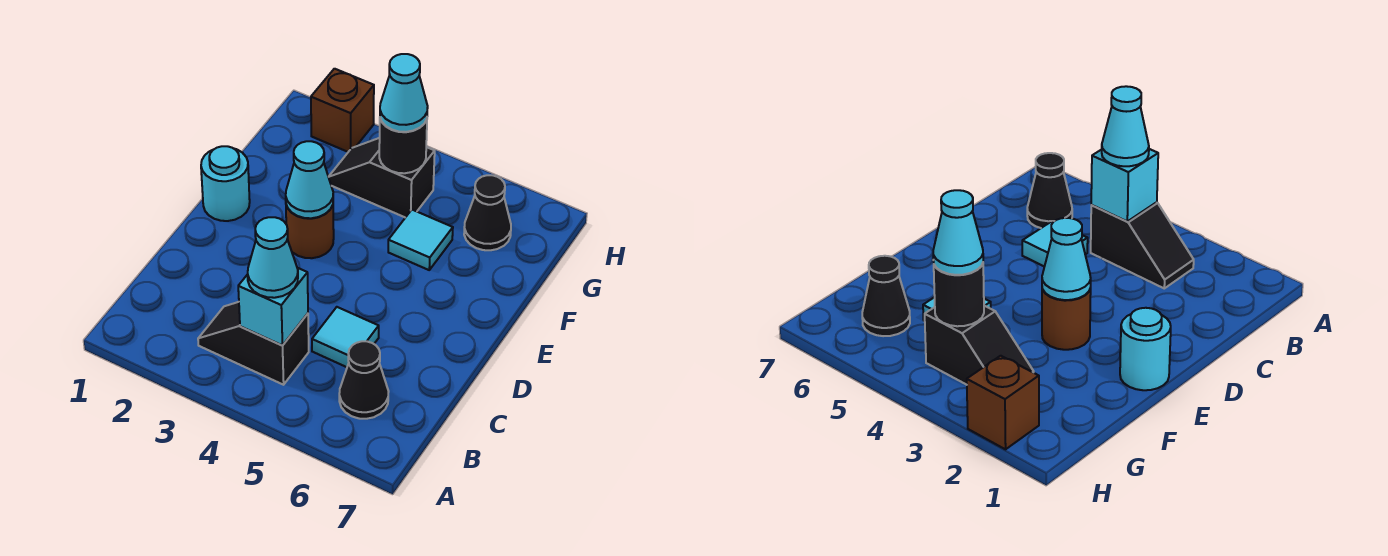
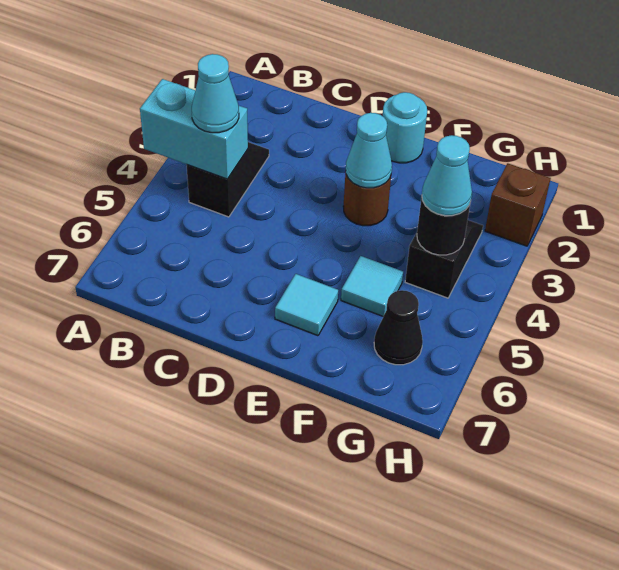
cyan 1x1 brick [238,268,308,346] -> cyan 1x2 brick [140,79,248,179]
black 1x1 cone [339,341,389,419] -> none
cyan 1x1 tile [312,307,379,367] -> cyan 1x1 tile moved to [275,274,338,336]

